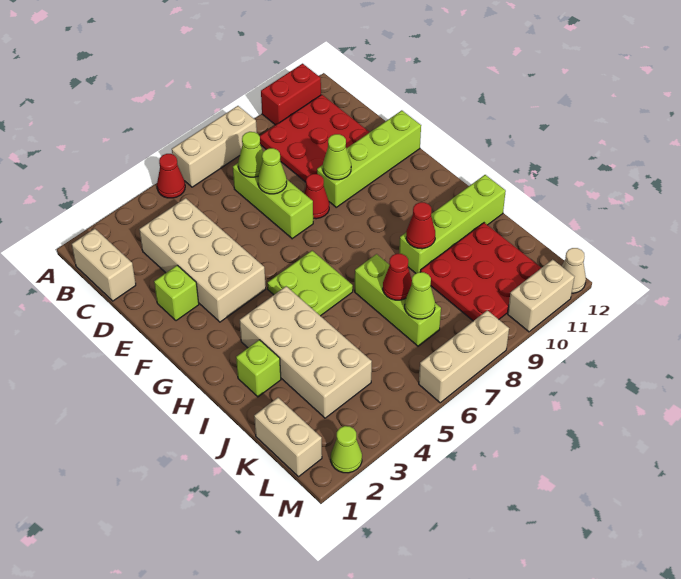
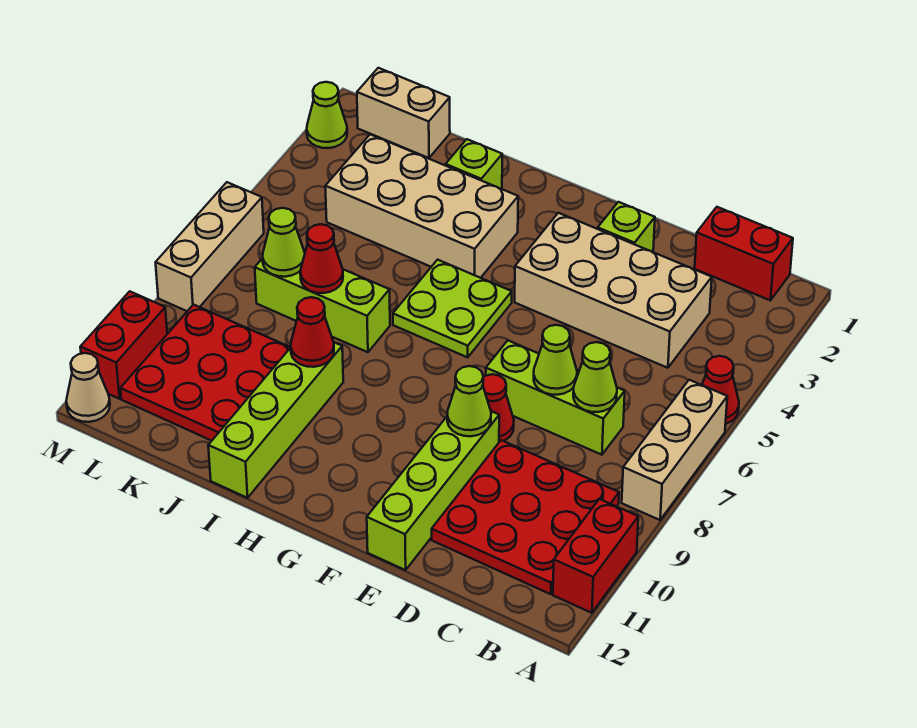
tan 1x2 brick [72,229,136,301] -> red 1x2 brick [695,207,793,300]
tan 1x2 brick [508,259,574,332] -> red 1x2 brick [80,291,167,399]

